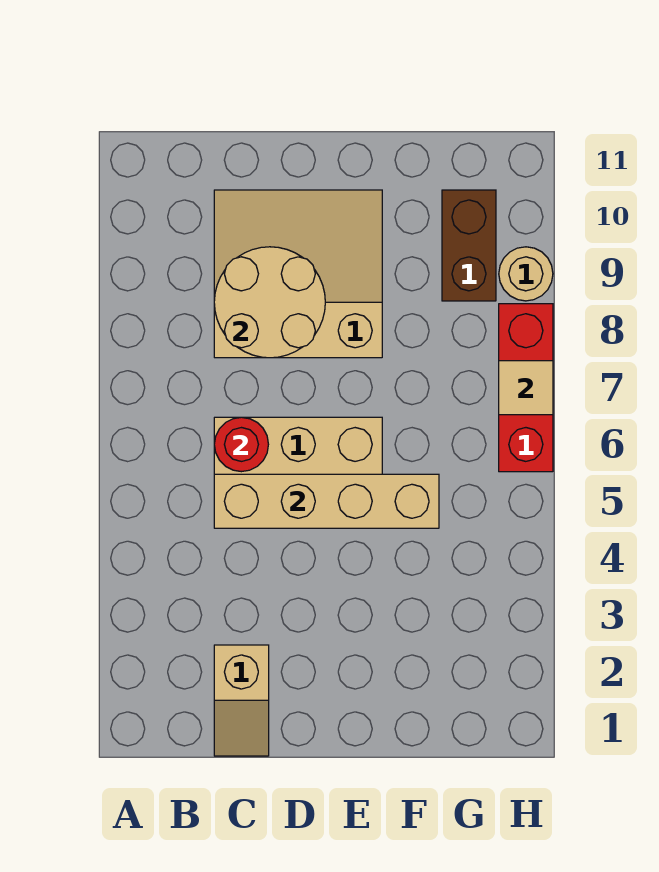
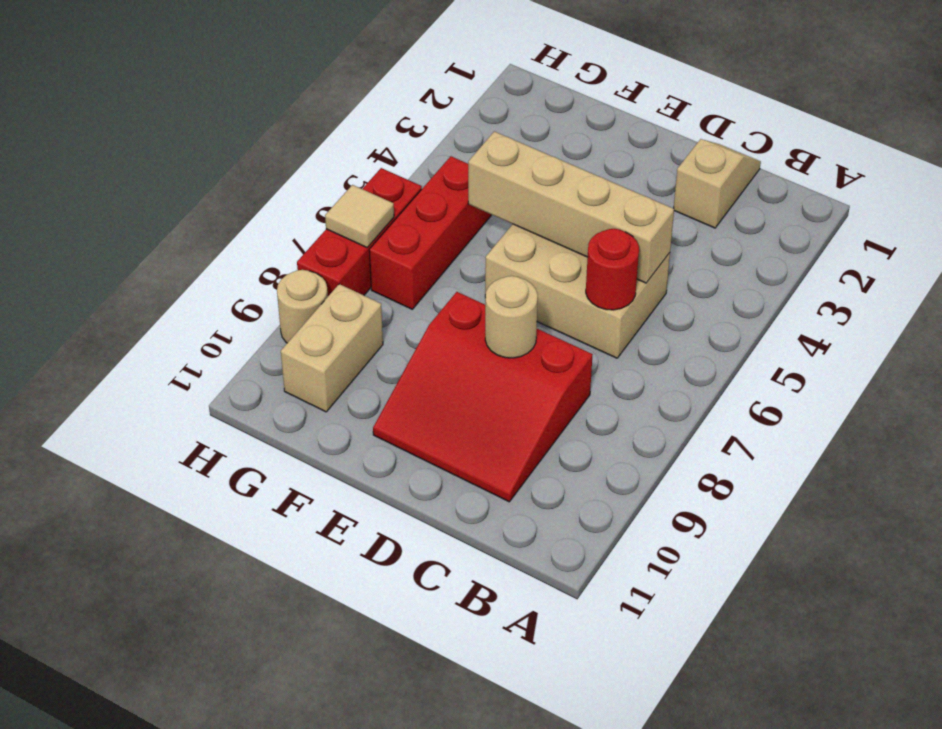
tan 3x3 slope [214,190,382,358] -> red 3x3 slope [373,292,593,502]
tan 2x2 round brick [214,247,325,358] -> tan 1x1 round brick [485,276,538,358]
none -> red 1x3 brick [369,156,491,309]
brown 1x2 brick [442,190,496,301] -> tan 1x2 brick [281,284,383,412]

